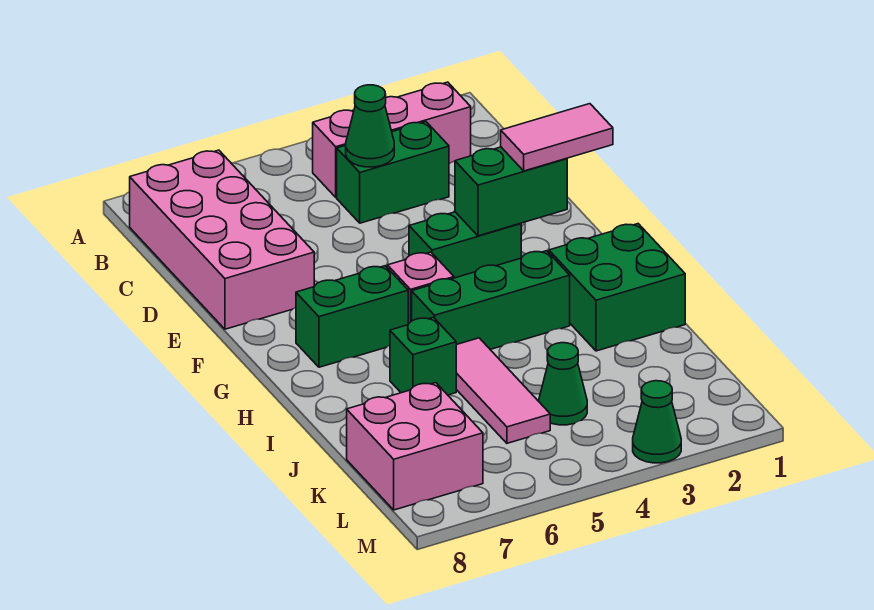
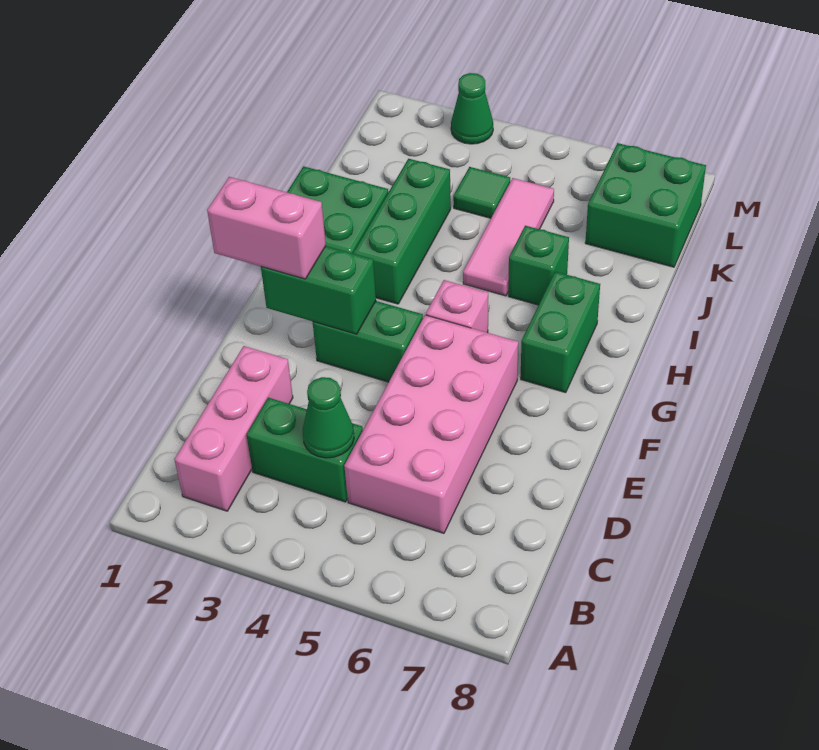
pink 1x3 brick [313,82,471,197] -> pink 1x3 brick turned to [174,346,293,511]
pink 2x4 brick [130,150,314,329] -> pink 2x4 brick moved to [344,315,518,533]
pink 1x2 tile [501,104,613,171] -> pink 1x2 brick [207,177,326,279]
green 1x2 brick [296,266,408,367] -> green 1x2 brick turned to [521,272,600,393]
green 1x3 brick [412,251,570,349] -> green 1x3 brick turned to [353,159,451,304]
green 1x1 cone [539,343,587,425] -> green 1x1 tile [453,167,510,218]
pink 2x2 brick [347,383,483,510] -> green 2x2 brick [585,143,706,267]

